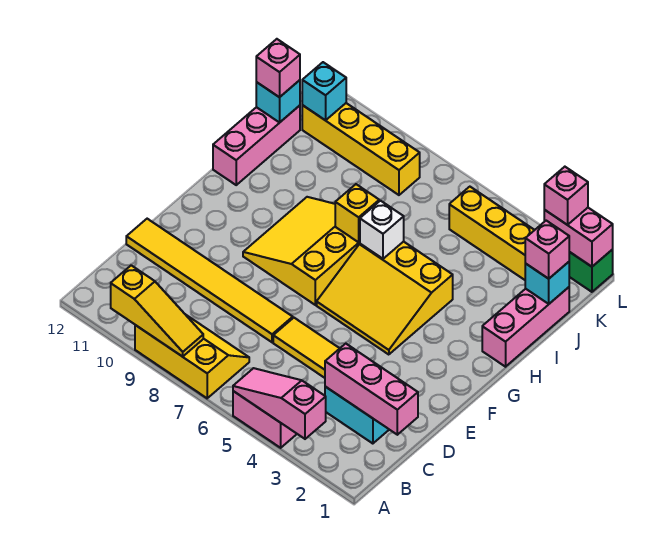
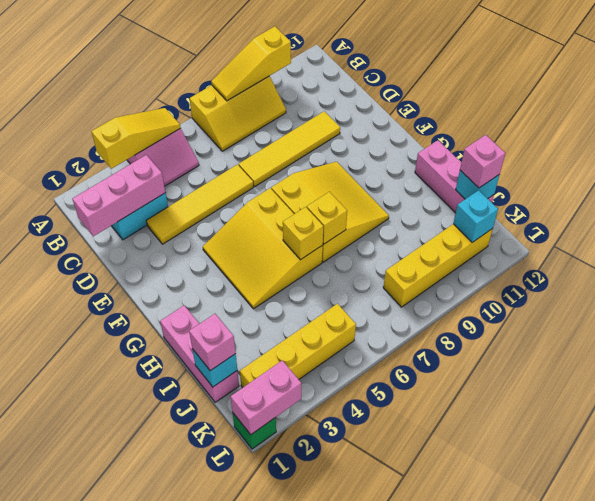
pink 1x3 slope [233,368,326,439] -> yellow 1x3 slope [92,108,180,169]
yellow 1x6 tile [126,219,293,342] -> yellow 1x4 tile [239,111,340,187]
yellow 3x3 slope [317,241,453,355] -> yellow 3x3 slope turned to [203,188,323,309]
white 1x1 brick [360,201,404,259] -> yellow 1x1 brick [283,207,323,260]
pink 1x1 brick [544,167,588,225] -> none

